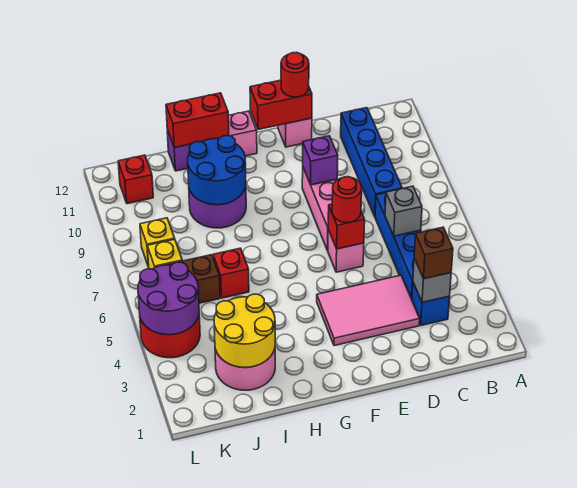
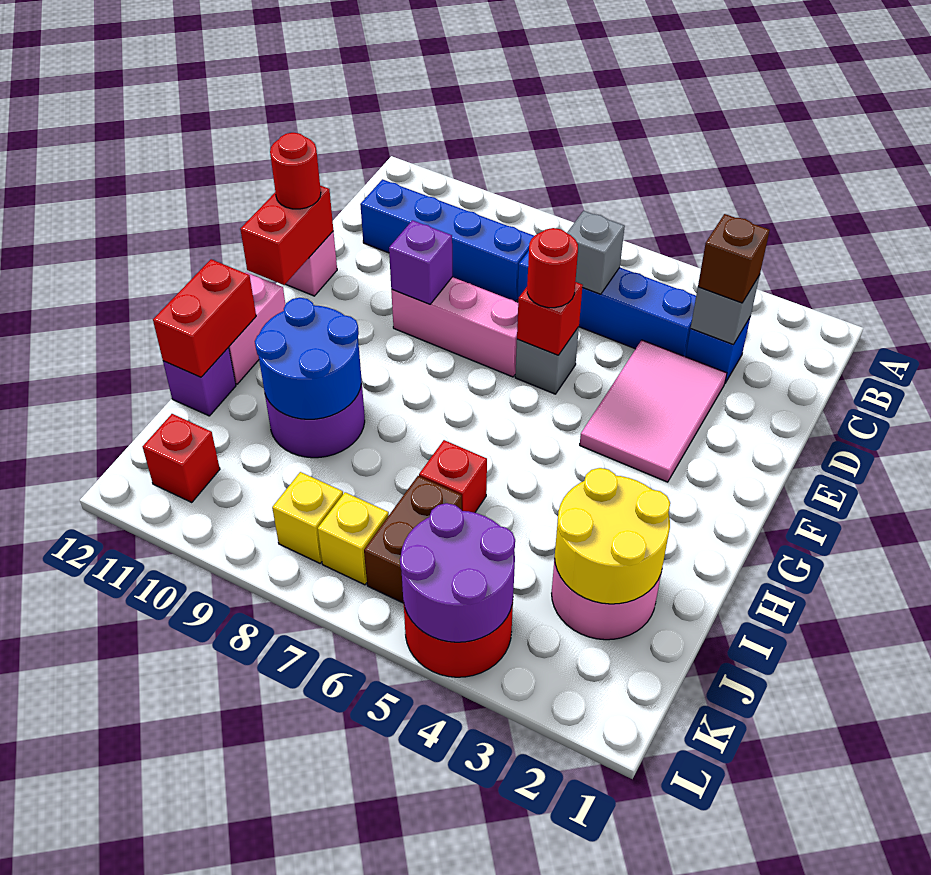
pink 1x1 brick [328,230,364,272] -> grey 1x1 brick [515,327,579,394]

